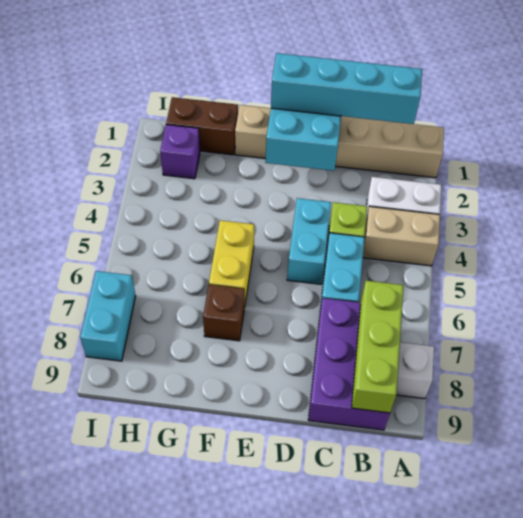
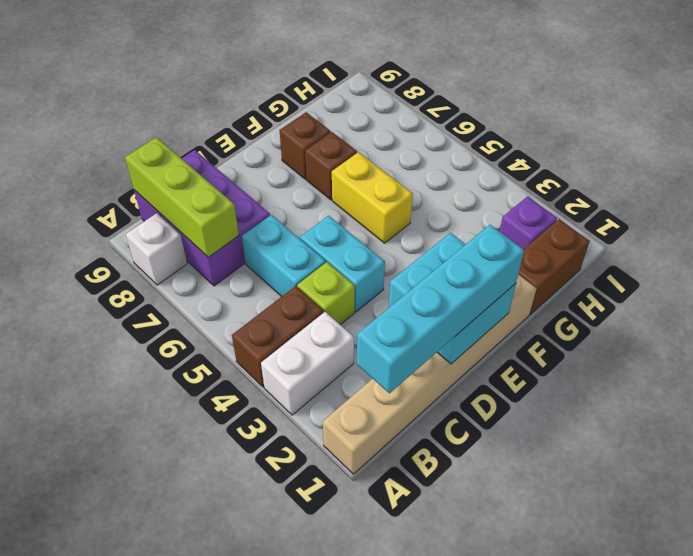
tan 1x2 brick [363,207,440,266] -> brown 1x2 brick [232,286,324,387]
none -> brown 1x1 brick [280,112,331,179]
cyan 1x2 brick [80,271,136,361] -> none

